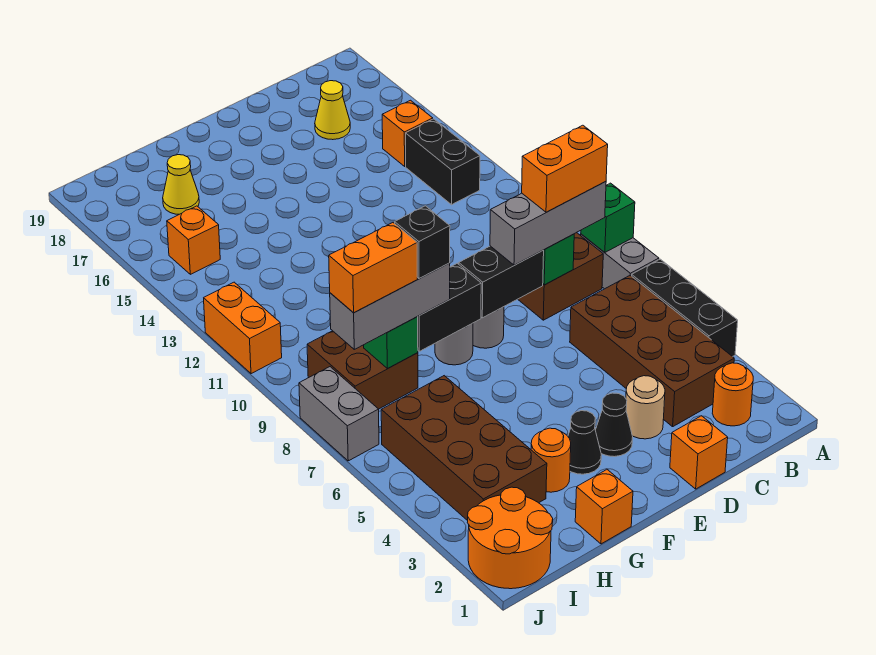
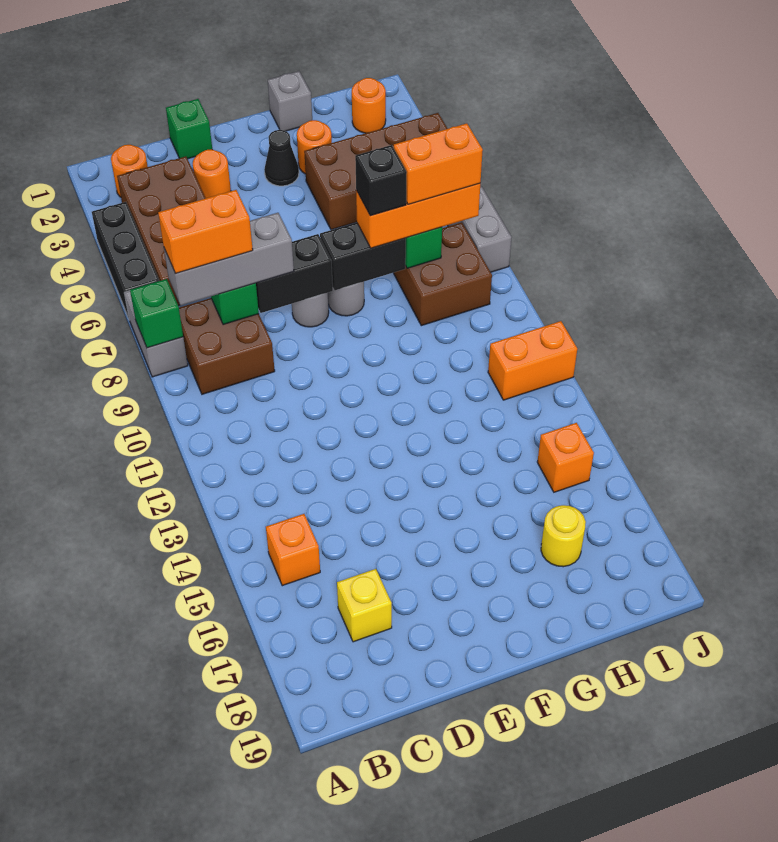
black 1x2 brick [406,119,480,205] -> none
yellow 1x1 cone [315,81,350,140] -> yellow 1x1 brick [337,569,392,642]
orange 1x1 brick [670,416,728,489] -> green 1x1 brick [166,99,212,159]
tan 1x1 round brick [626,376,665,439] -> orange 1x1 round brick [193,149,231,198]
black 1x1 cone [595,393,633,457] -> none
orange 1x1 brick [575,470,633,544] -> grey 1x1 brick [268,71,312,131]
grey 1x3 brick [330,263,450,349] -> orange 1x3 brick [356,183,480,248]
brown 2x4 brick [381,376,547,521] -> brown 2x4 brick turned to [304,113,448,230]
yellow 1x1 cone [163,155,199,214] -> yellow 1x1 round brick [541,505,586,567]
orange 2x2 round brick [467,487,553,589] -> orange 1x1 round brick [352,78,386,133]
orange 1x2 brick [204,282,282,374] -> orange 1x2 brick turned to [488,321,577,400]

